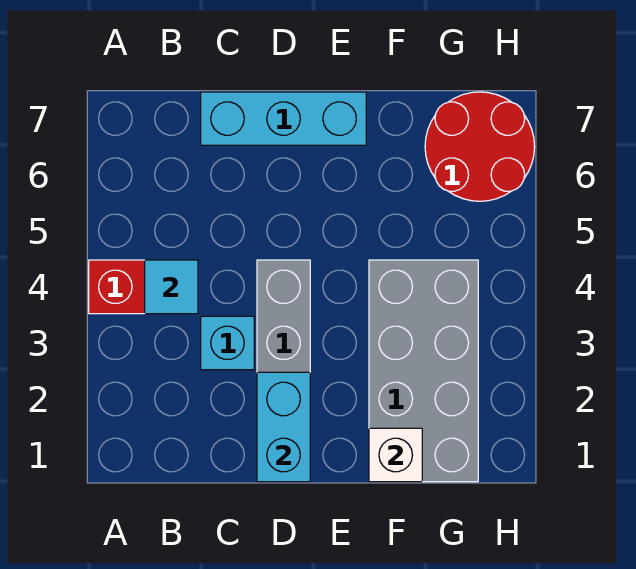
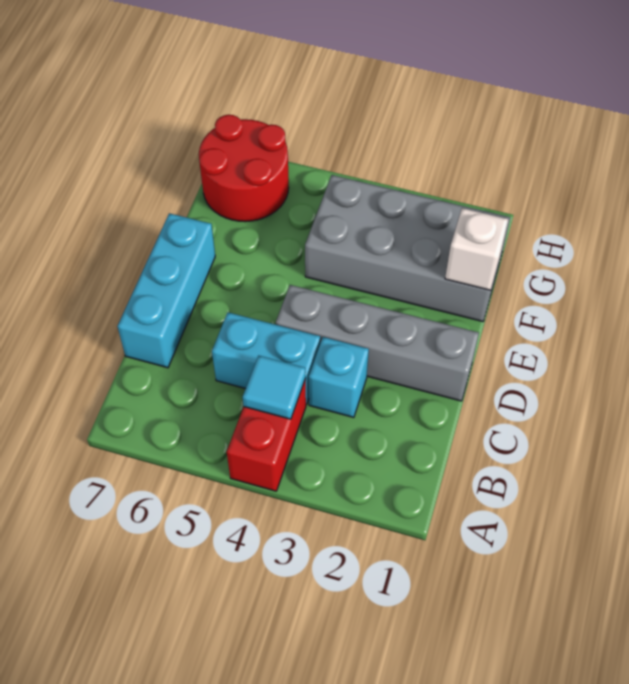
cyan 1x2 brick [257,372,310,482] -> cyan 1x2 brick moved to [212,312,320,405]

